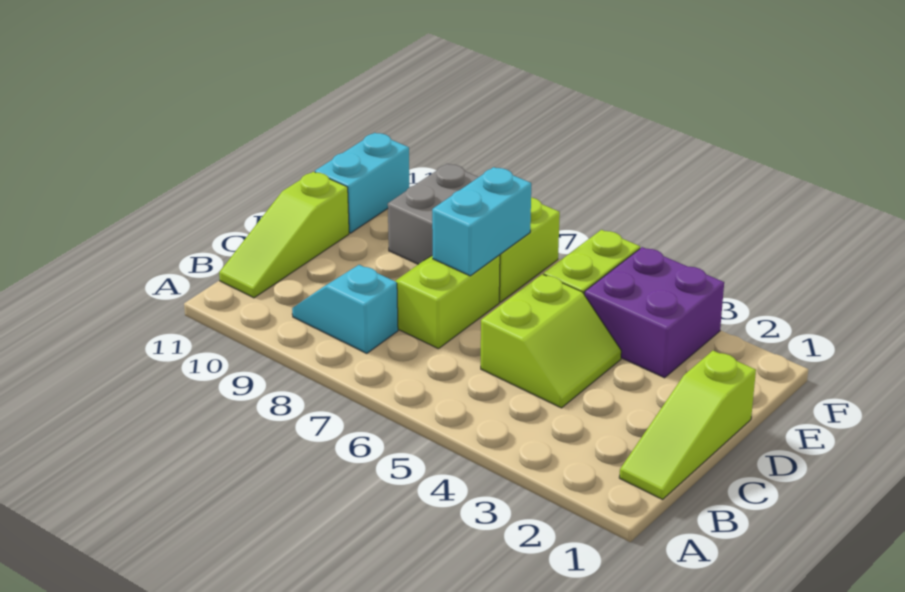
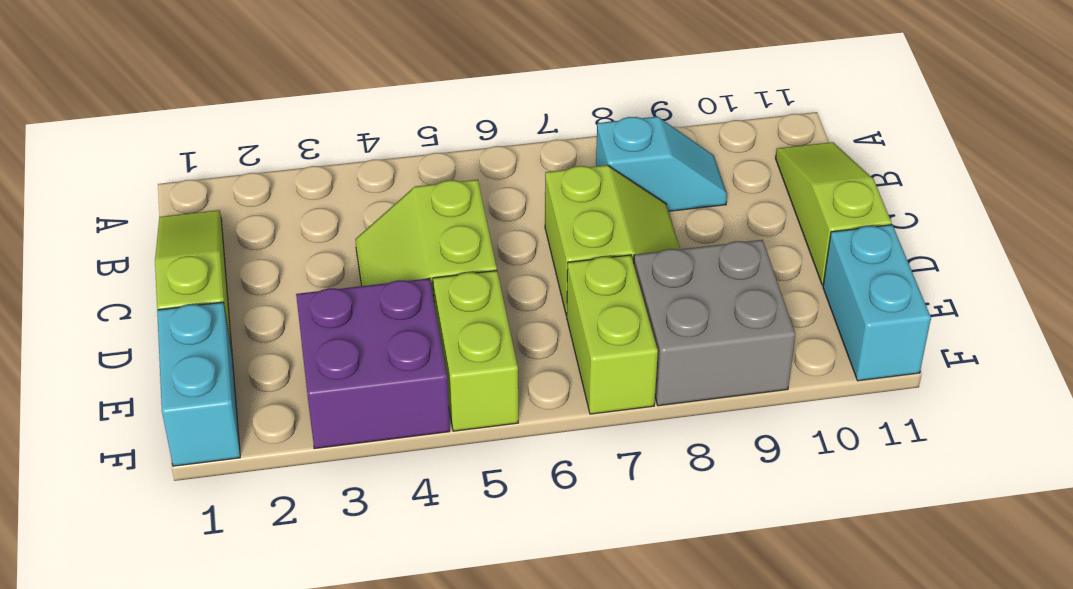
cyan 1x2 brick [432,167,531,276] -> cyan 1x2 brick moved to [157,302,240,466]

